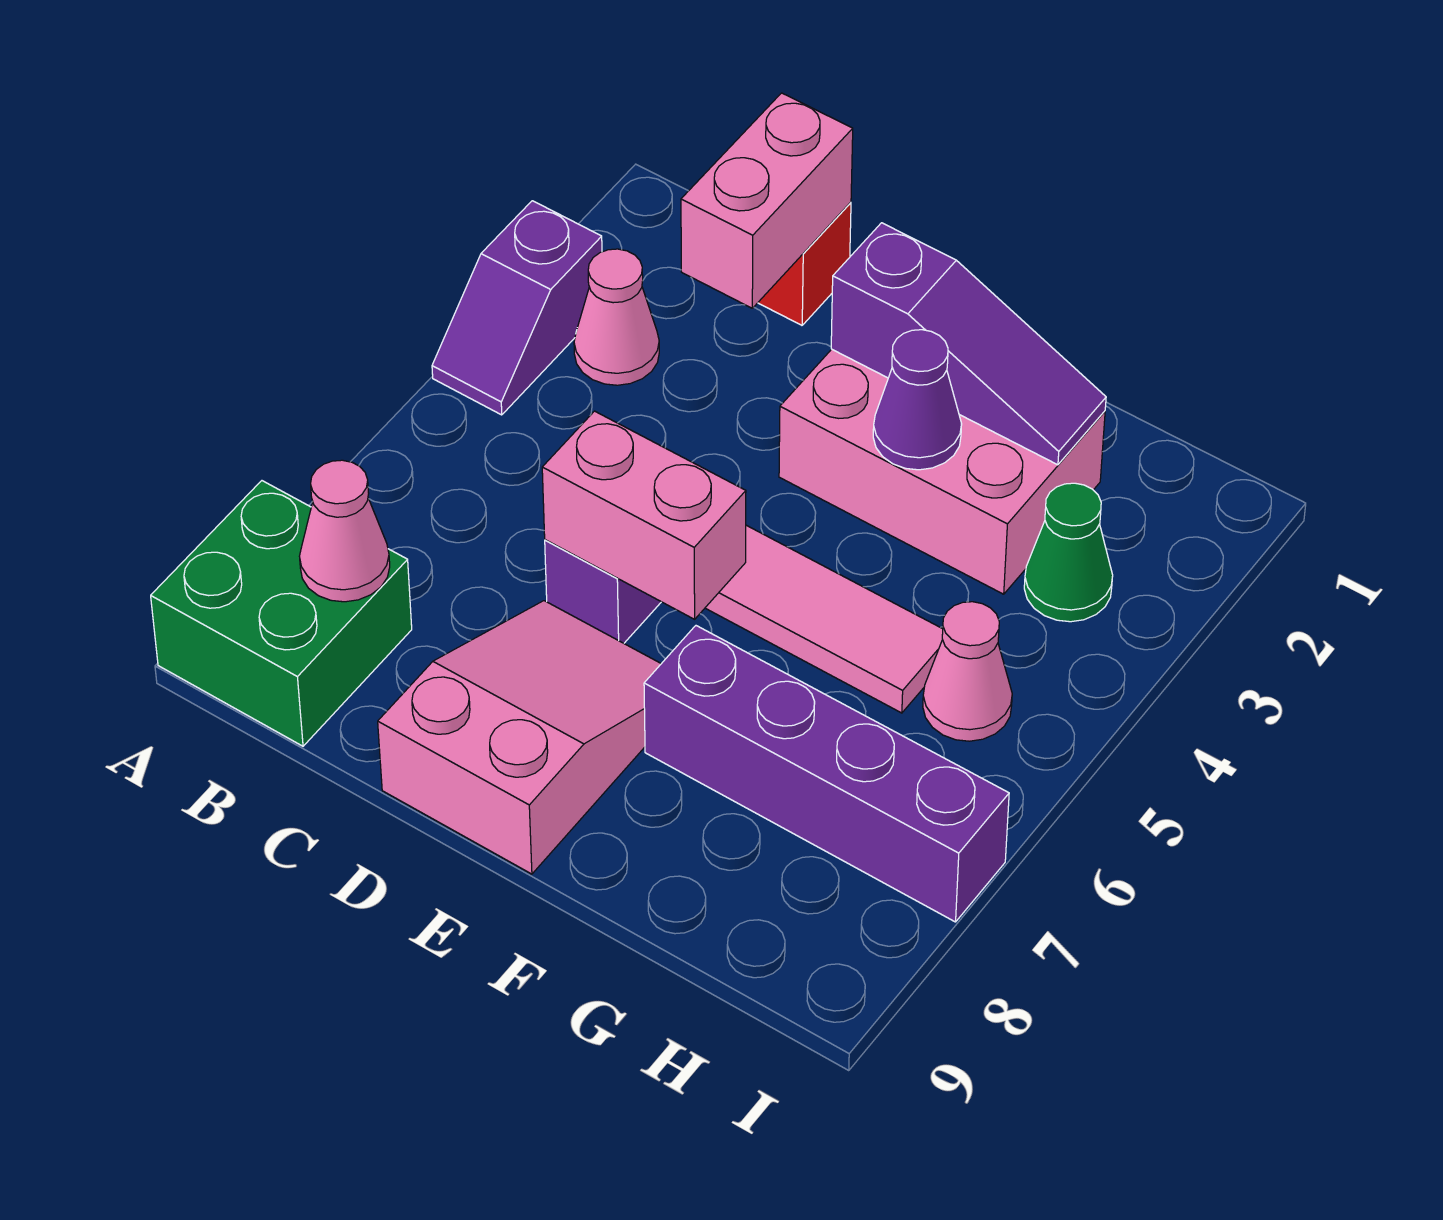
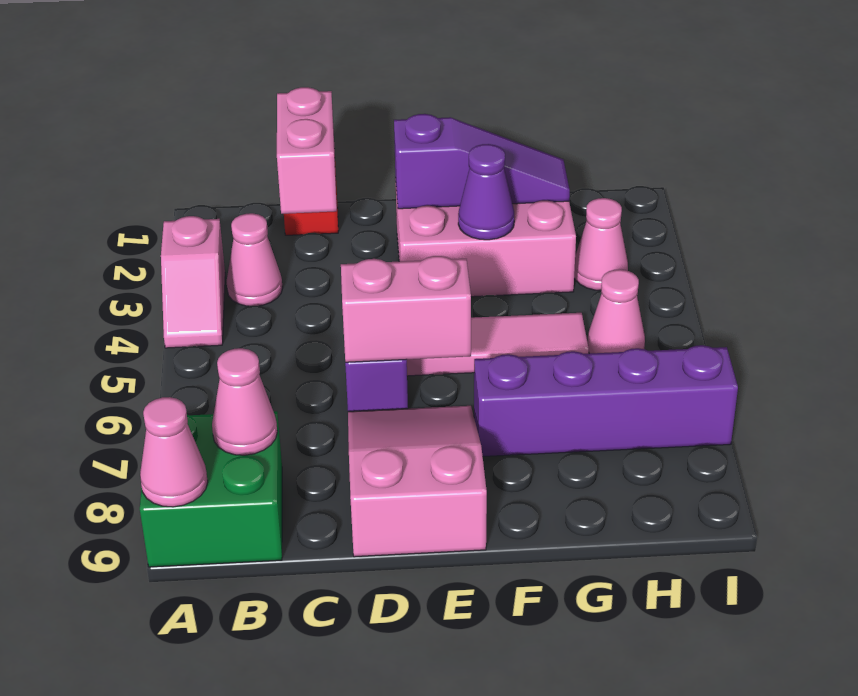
purple 1x2 slope [432,201,602,415] -> pink 1x2 slope [161,216,225,348]
none -> pink 1x1 cone [140,397,208,507]
green 1x1 cone [1024,483,1113,622] -> pink 1x1 cone [574,198,628,290]

